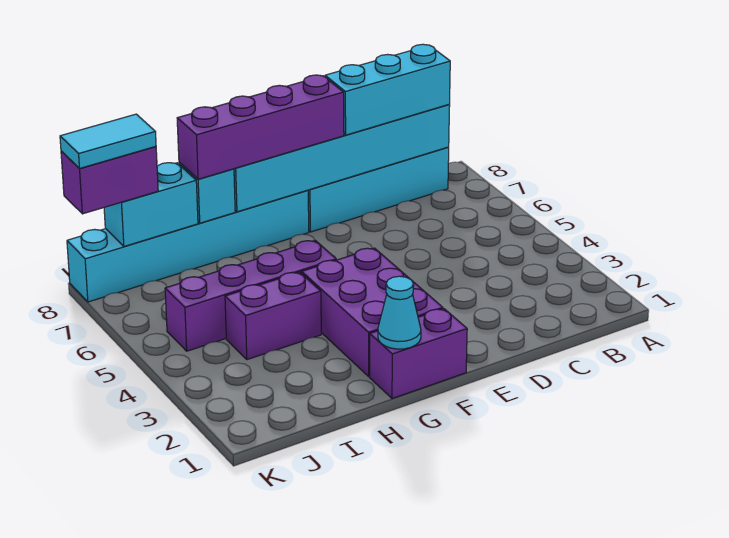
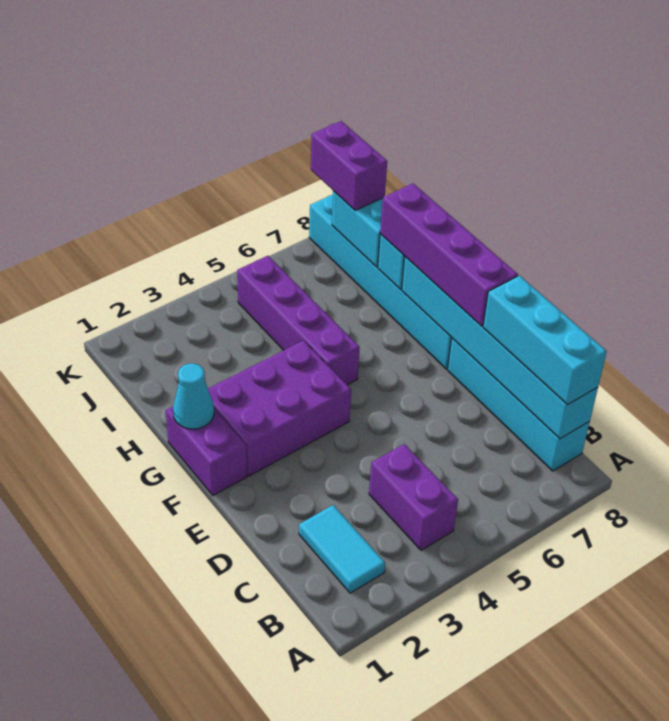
purple 1x2 brick [225,272,321,360] -> purple 1x2 brick moved to [369,444,458,550]
cyan 1x2 tile [60,114,156,168] -> cyan 1x2 tile moved to [299,505,385,593]

